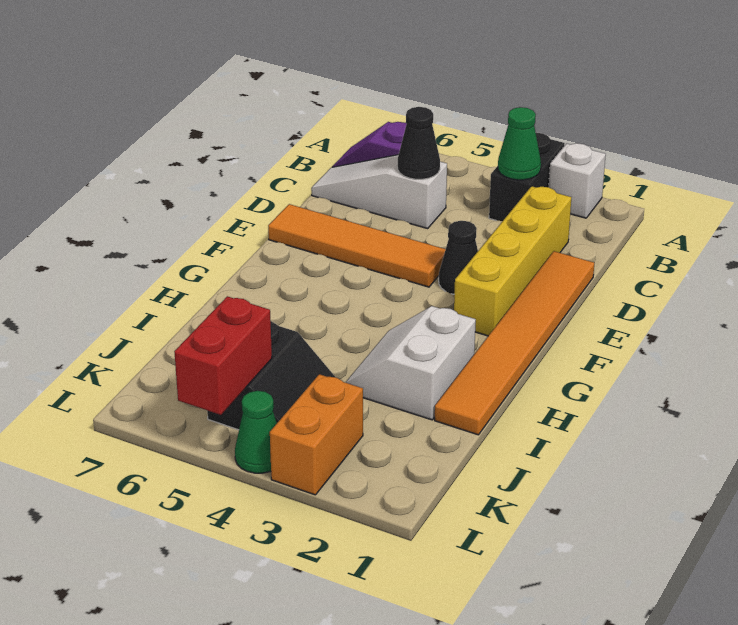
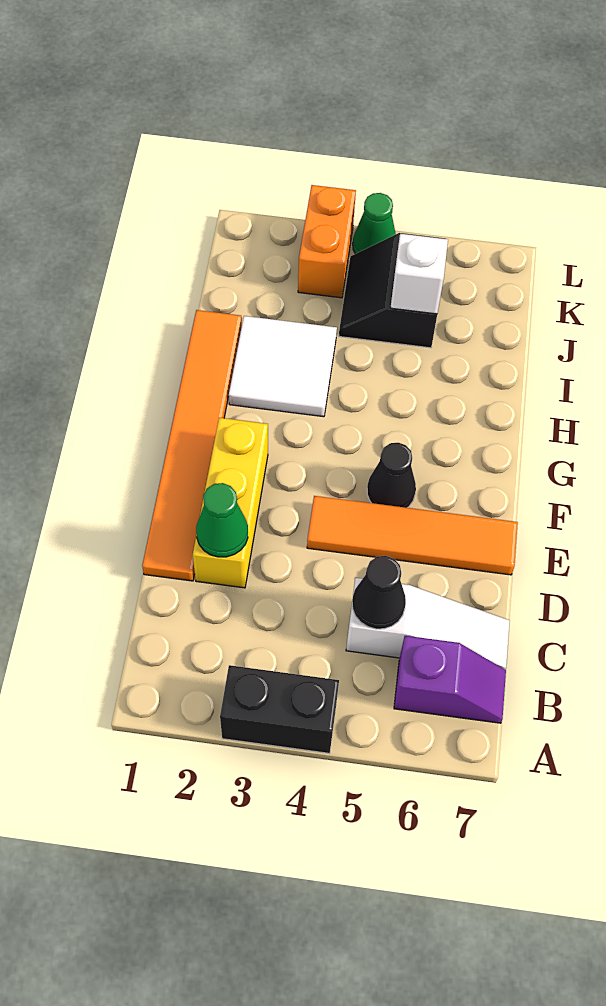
white 1x1 brick [549,143,606,218] -> white 1x1 brick moved to [391,234,448,314]
black 1x2 brick [489,133,565,221] -> black 1x2 brick turned to [220,665,339,753]
green 1x1 cone [498,107,541,180] -> green 1x1 cone moved to [196,483,248,557]
yellow 1x4 brick [454,186,571,336] -> yellow 1x3 brick [193,418,268,588]
black 1x1 cone [439,221,478,294] -> black 1x1 cone moved to [367,443,416,508]
white 2x2 slope [345,306,476,420] -> white 2x2 tile [229,316,337,417]
red 1x2 brick [174,296,272,415] -> none

